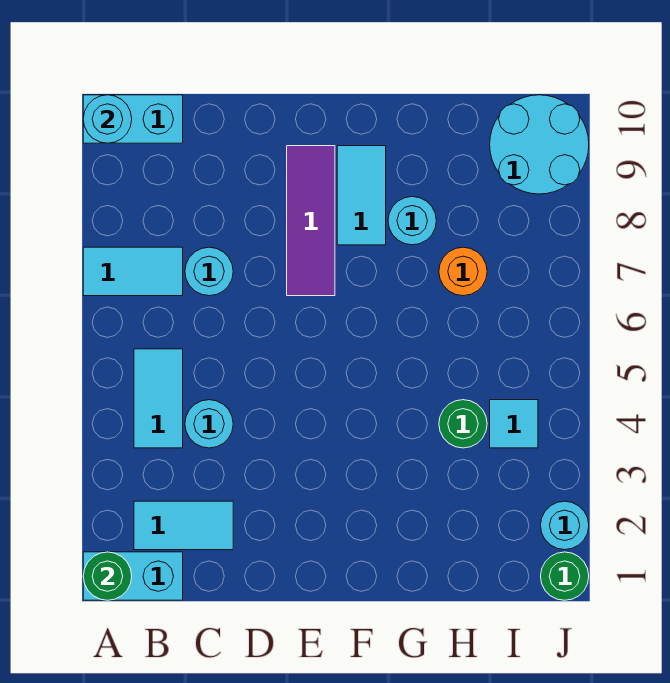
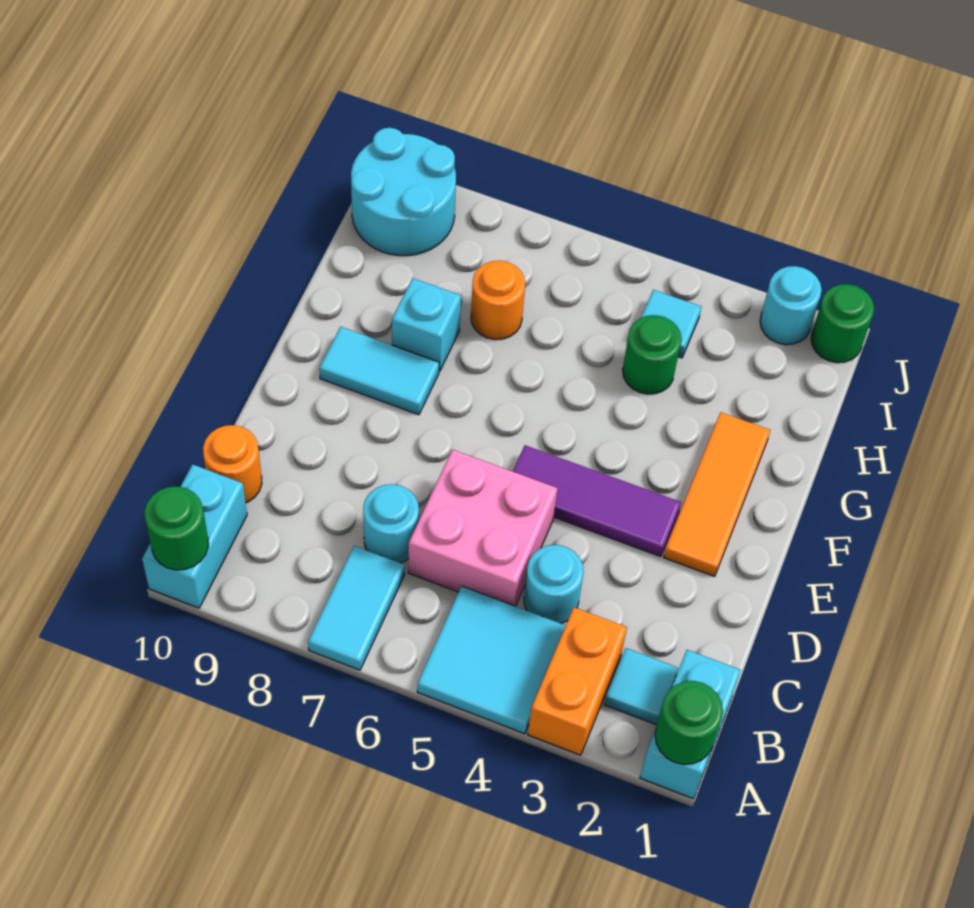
none -> orange 1x2 brick [528,607,627,755]
cyan 1x1 round brick [83,95,132,143] -> green 1x1 round brick [145,486,208,570]
cyan 1x2 tile [134,501,233,550] -> cyan 1x1 tile [604,648,678,725]
cyan 1x2 tile [134,349,183,448] -> cyan 2x2 tile [417,586,566,734]
none -> pink 2x2 brick [408,450,557,606]
none -> orange 1x1 round brick [203,425,262,503]
none -> orange 1x3 tile [664,412,770,576]
purple 1x3 tile [287,146,335,296] -> purple 1x3 tile moved to [513,445,681,557]
cyan 1x1 round brick [388,197,436,245] -> cyan 1x1 brick [392,278,461,371]

